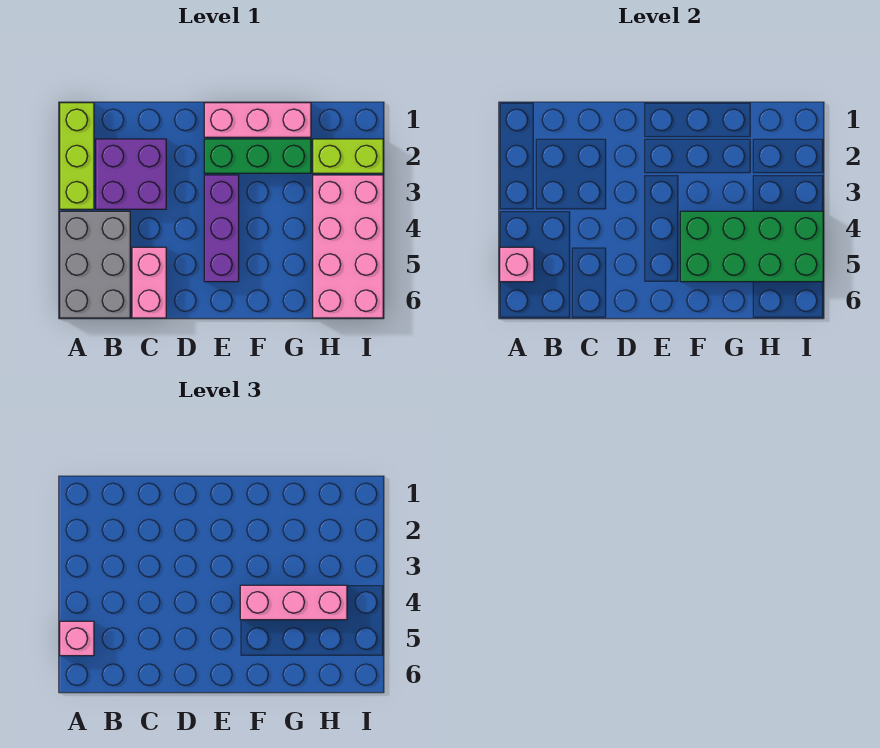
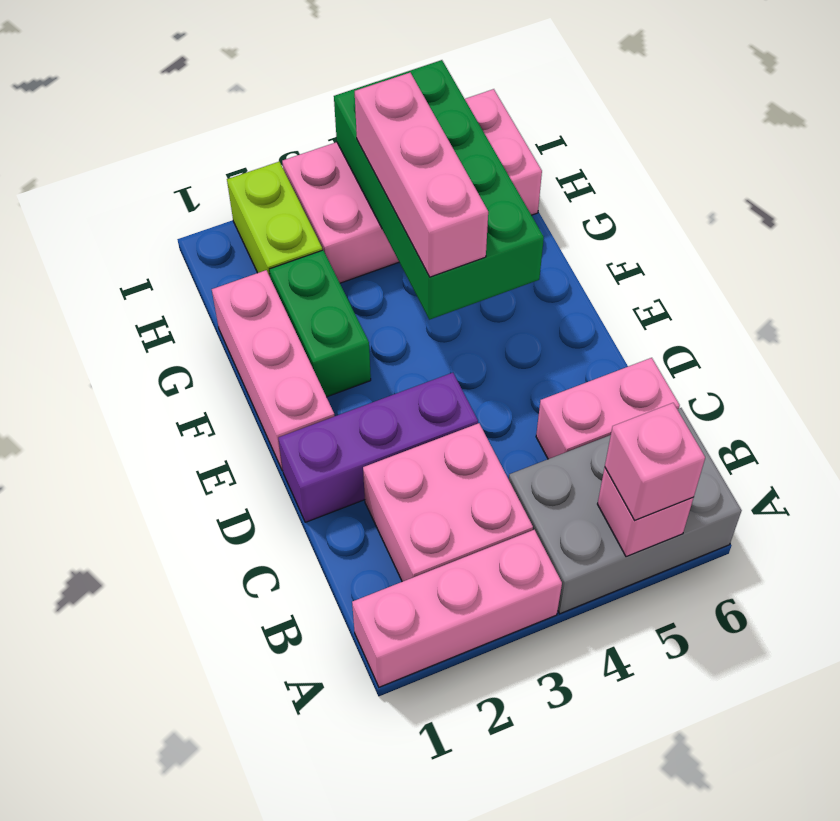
lime 1x3 brick [60,103,94,209] -> pink 1x3 brick [352,530,562,687]
purple 2x2 brick [96,139,166,209] -> pink 2x2 brick [363,423,533,582]
green 1x3 brick [204,139,311,173] -> green 1x2 brick [269,250,371,397]
purple 1x3 brick [204,175,239,282] -> purple 1x3 brick moved to [278,373,478,522]

